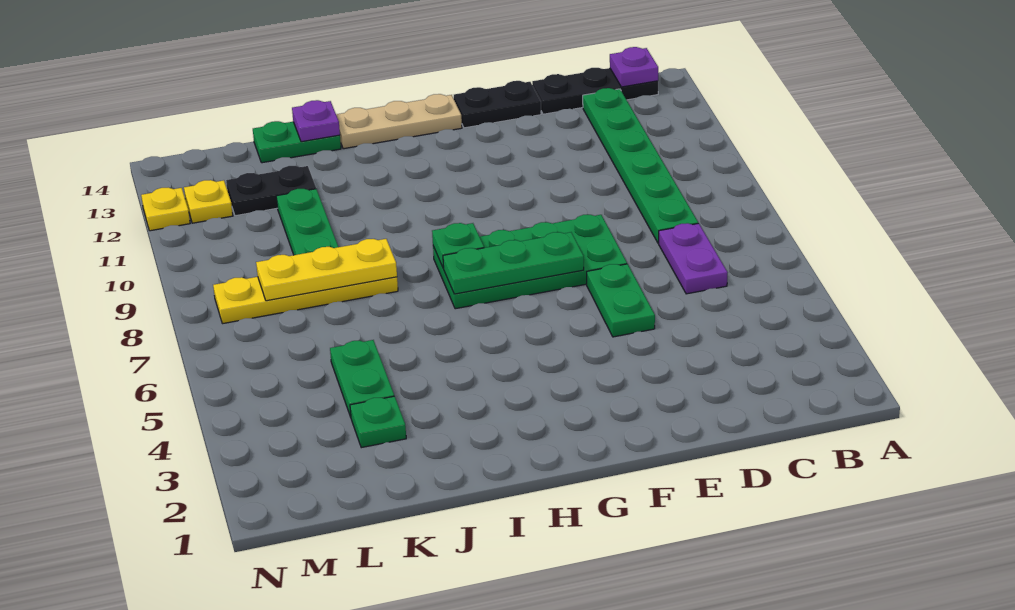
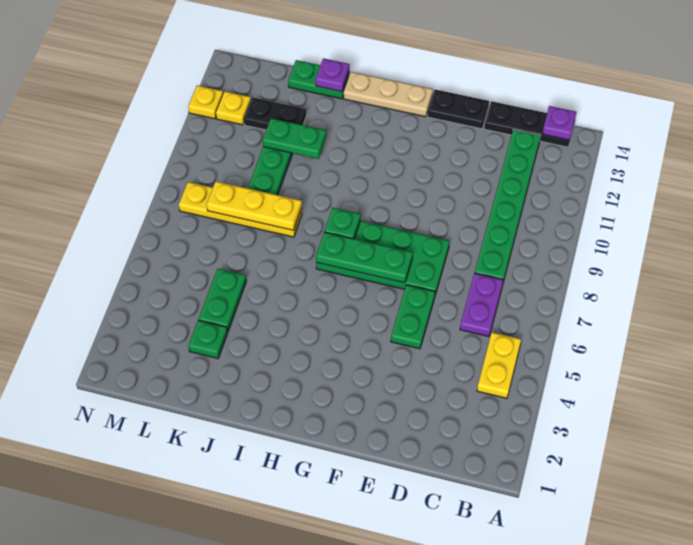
none -> yellow 1x2 plate [477,332,521,398]
none -> green 1x2 plate [263,118,326,159]

